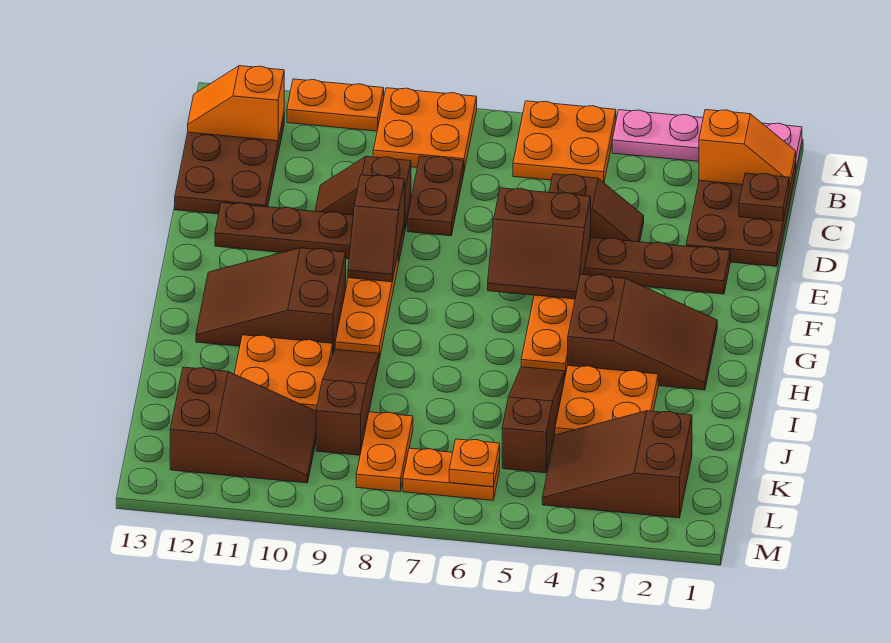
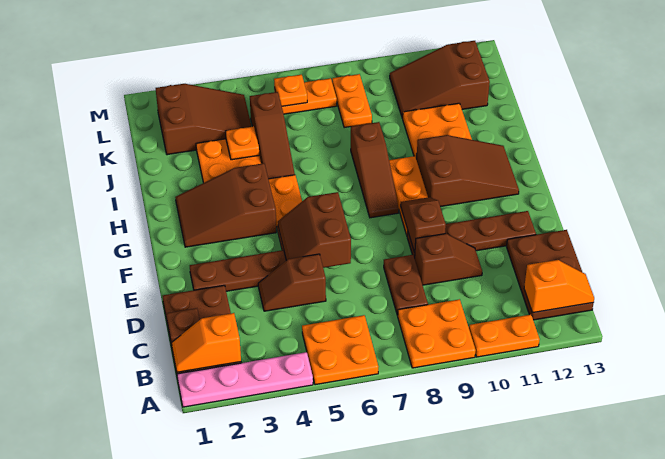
brown 2x2 slope [488,188,591,299] -> brown 2x2 slope turned to [278,192,351,268]
brown 1x3 slope [316,349,379,455] -> brown 1x3 slope moved to [351,122,399,218]
none -> orange 1x1 plate [225,126,259,160]

